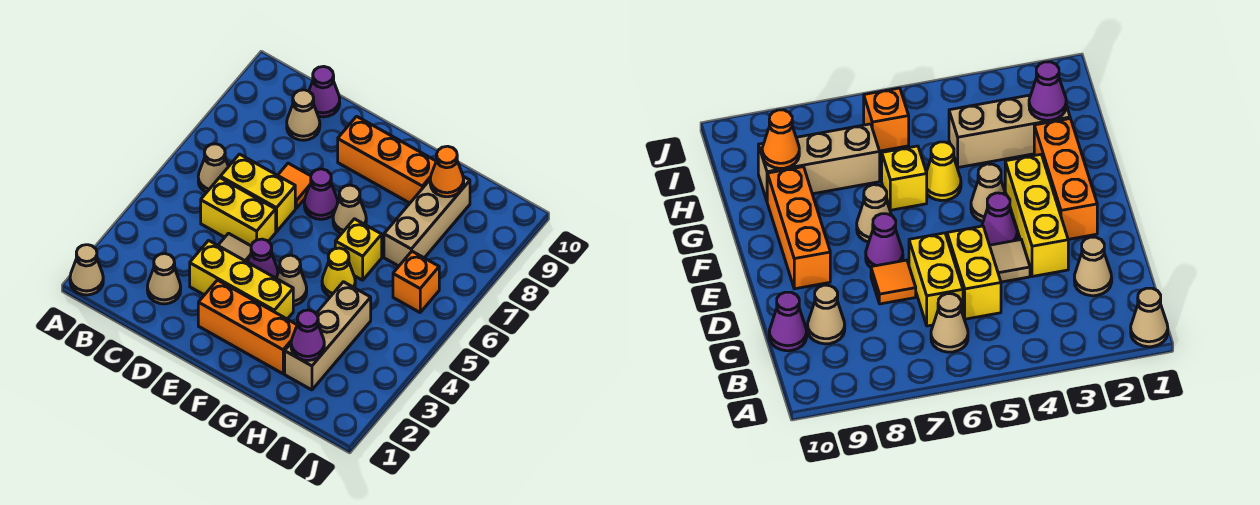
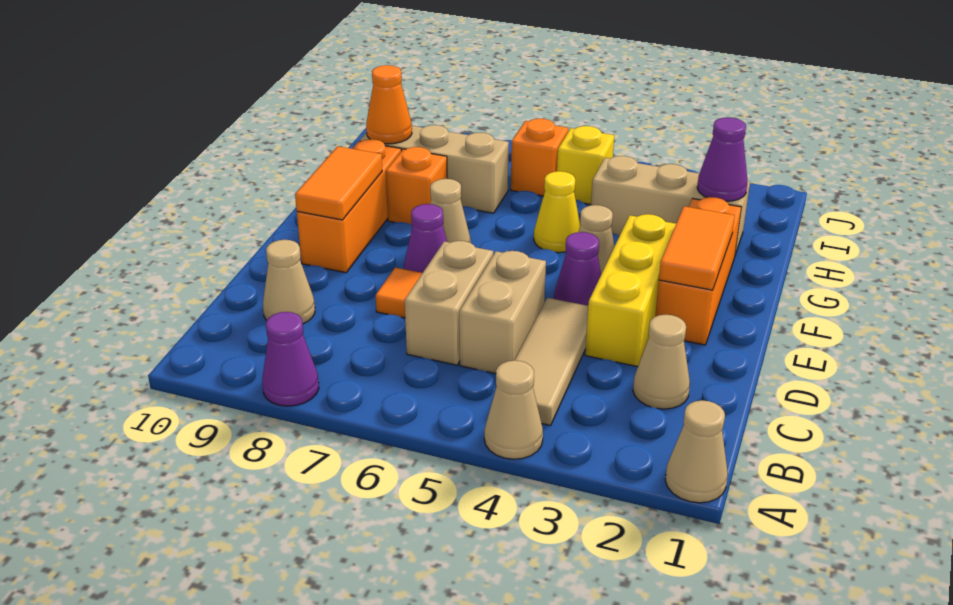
tan 1x1 cone [198,144,228,192] -> tan 1x1 cone moved to [484,360,543,459]
yellow 1x2 brick [201,178,276,246] -> tan 1x2 brick [459,251,546,374]
yellow 1x2 brick [220,154,295,232] -> tan 1x2 brick [405,241,493,365]
purple 1x1 cone [309,67,340,117] -> purple 1x1 cone moved to [262,312,319,406]
tan 1x1 tile [218,233,251,262] -> tan 1x3 tile [515,298,588,426]
none -> orange 1x2 tile [659,206,735,290]
none -> orange 1x2 tile [295,146,382,220]
yellow 1x1 brick [335,219,382,280] -> yellow 1x1 brick moved to [557,126,614,204]
none -> orange 1x1 brick [386,147,447,225]

